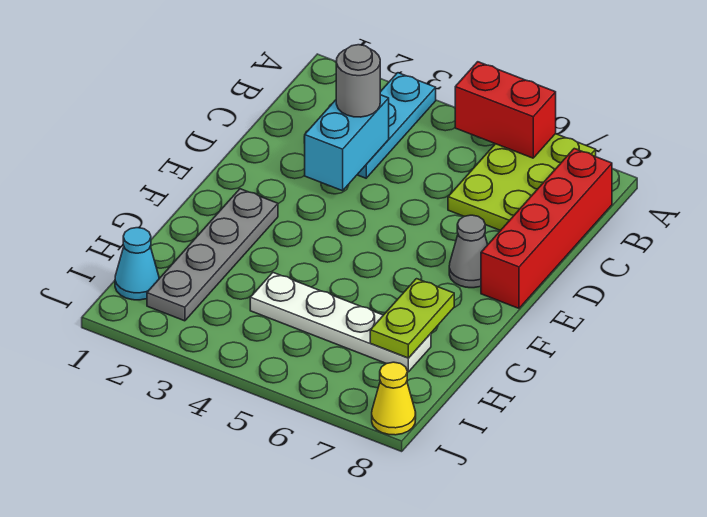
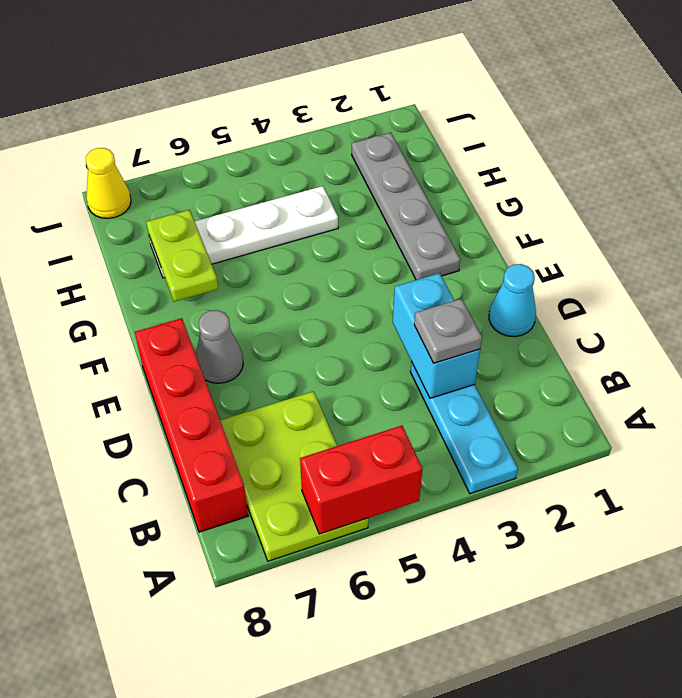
grey 1x1 round brick [336,45,380,117] -> grey 1x1 plate [414,299,482,363]
cyan 1x1 cone [115,228,159,300] -> cyan 1x1 cone moved to [489,264,536,337]

